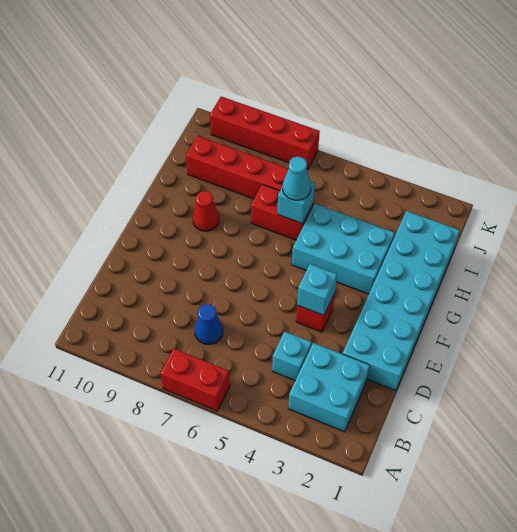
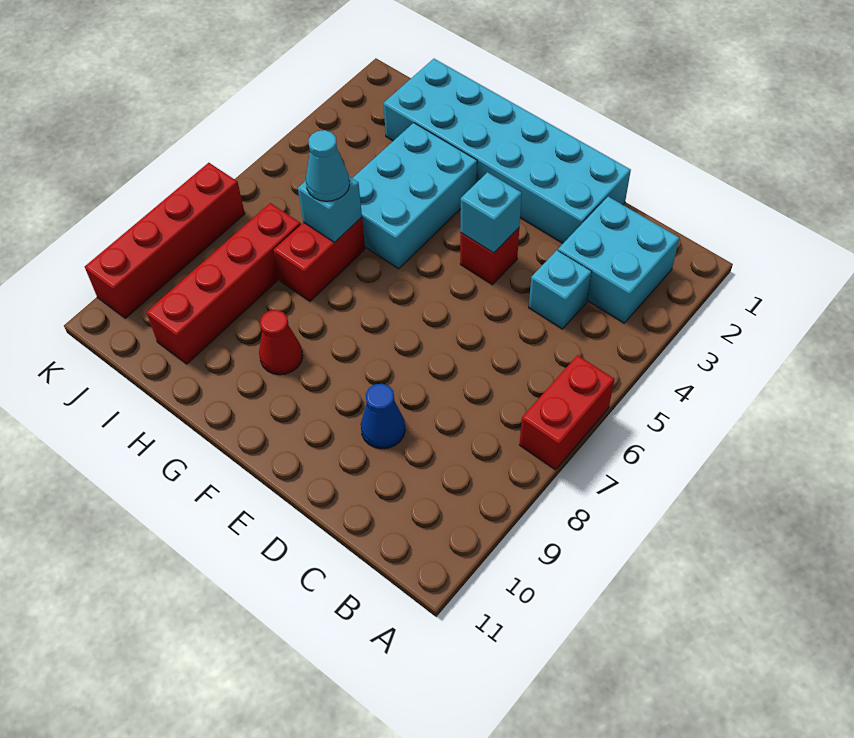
blue 1x1 cone [195,304,223,344] -> blue 1x1 cone moved to [361,384,405,449]

